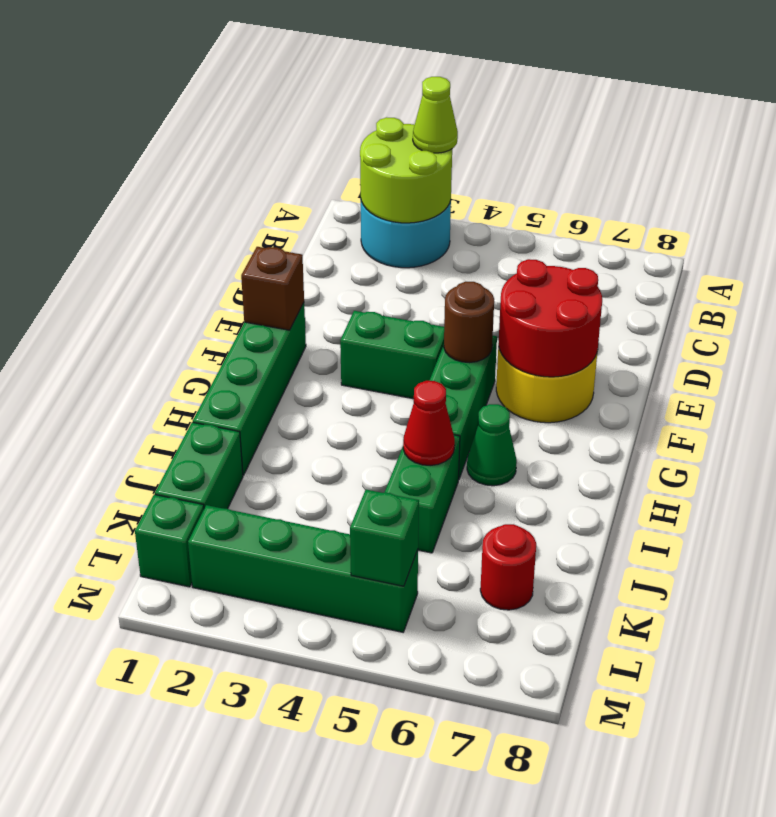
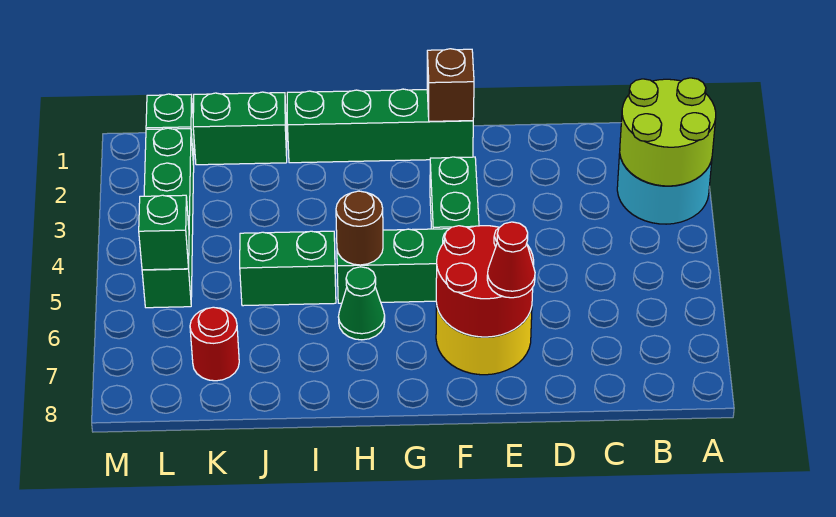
lime 1x1 cone [413,77,458,153] -> none
brown 1x1 round brick [444,282,494,363] -> brown 1x1 round brick moved to [336,191,383,265]
red 1x1 cone [403,381,455,466] -> red 1x1 cone moved to [487,222,535,298]

